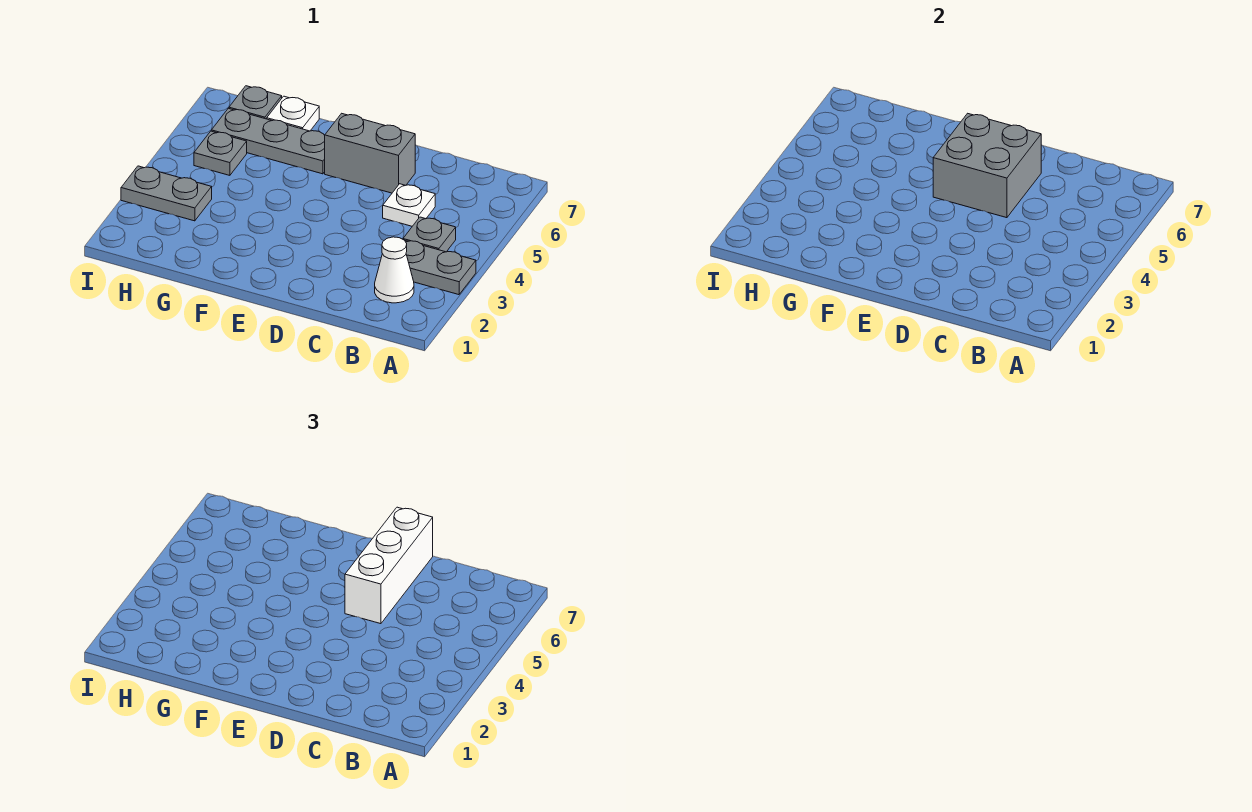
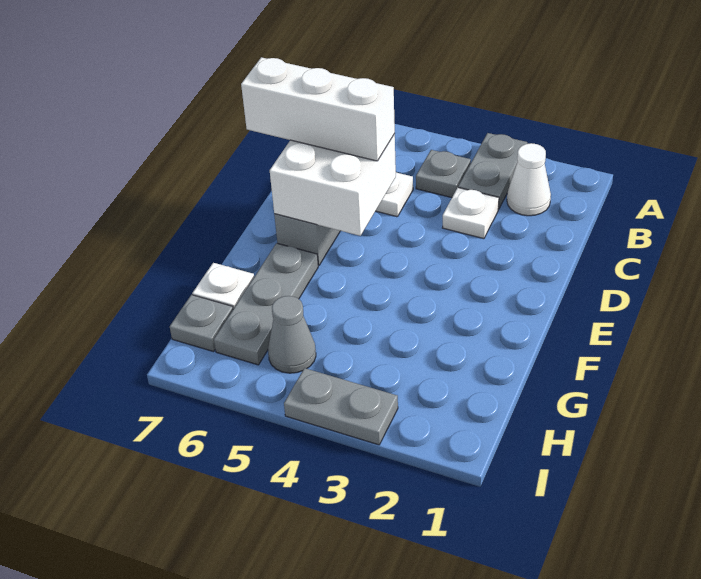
none -> white 1x1 plate [443,188,499,239]
grey 2x2 brick [933,113,1041,218] -> white 2x2 brick [270,134,396,236]
grey 1x2 plate [121,166,212,221] -> grey 1x2 plate turned to [284,368,398,445]
grey 1x1 plate [194,131,247,175] -> grey 1x1 cone [268,296,316,373]

